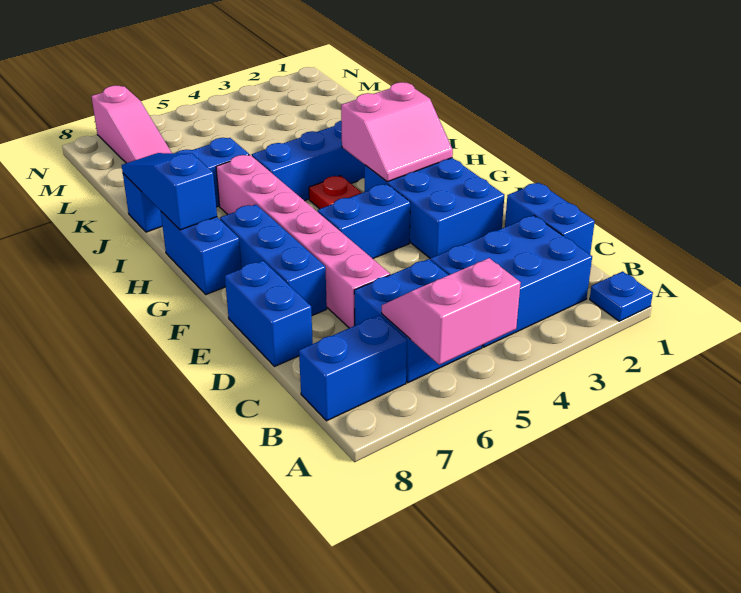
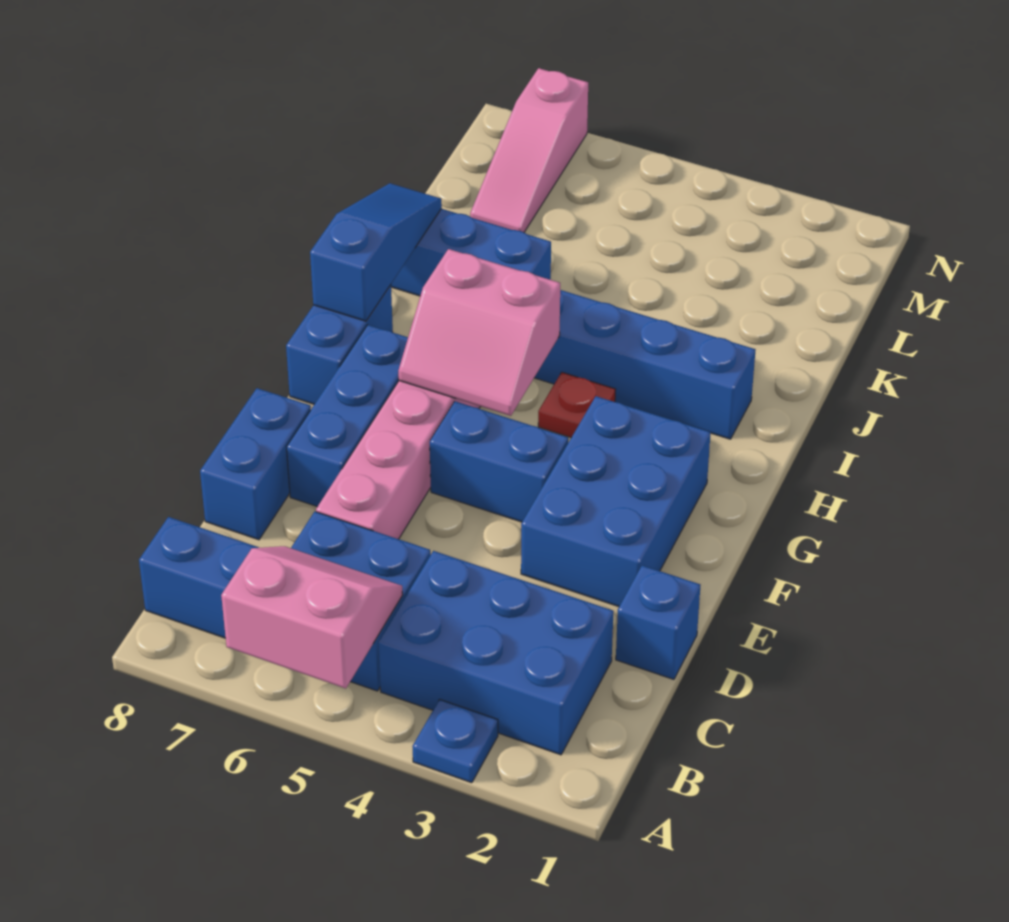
blue 1x1 plate [590,271,653,321] -> blue 1x1 plate moved to [412,699,498,783]
blue 1x2 brick [505,183,595,254] -> blue 1x1 brick [616,565,700,679]
pink 2x2 slope [341,82,453,182] -> pink 2x2 slope moved to [398,249,560,416]

